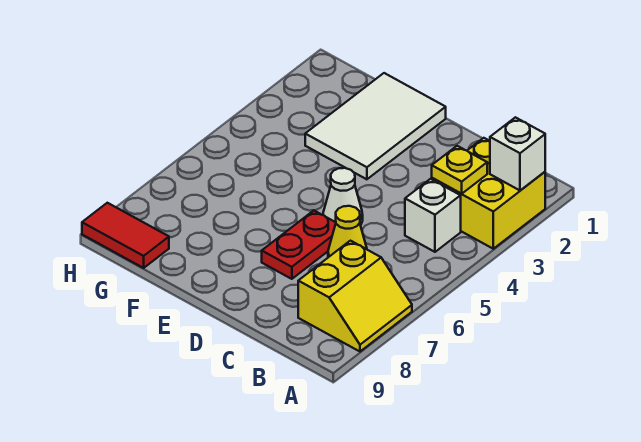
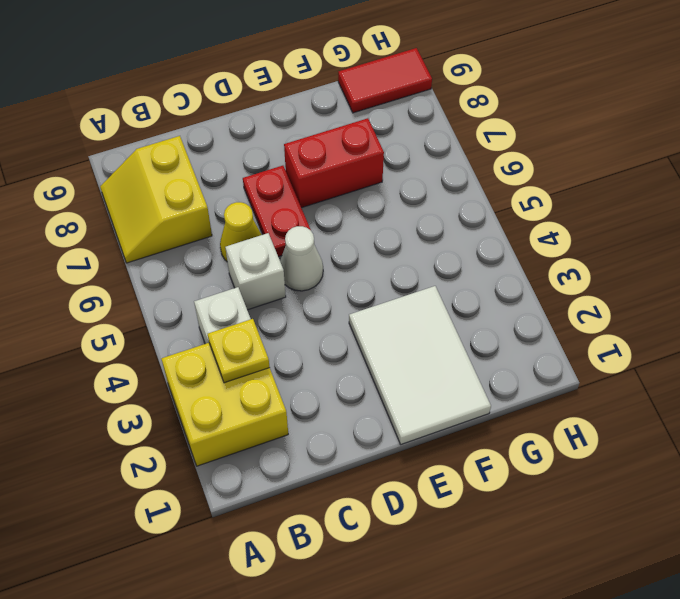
white 1x1 brick [490,117,545,190] -> white 1x1 brick moved to [225,233,286,310]
none -> red 1x2 brick [284,118,384,208]

